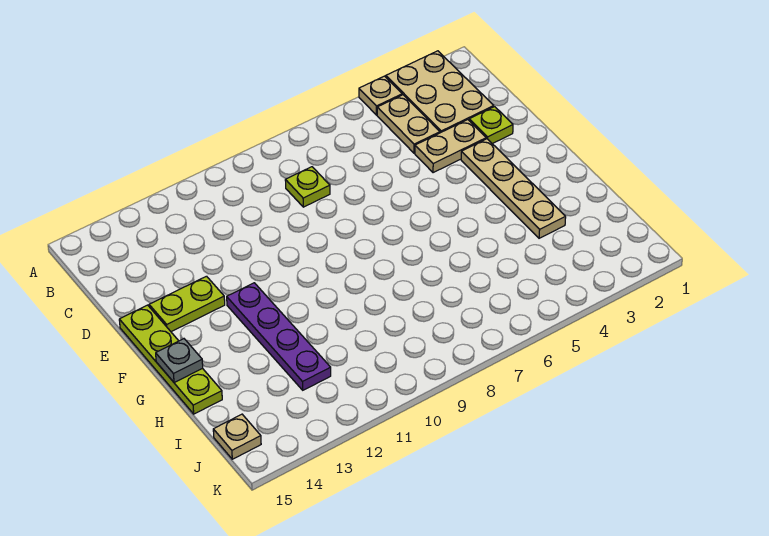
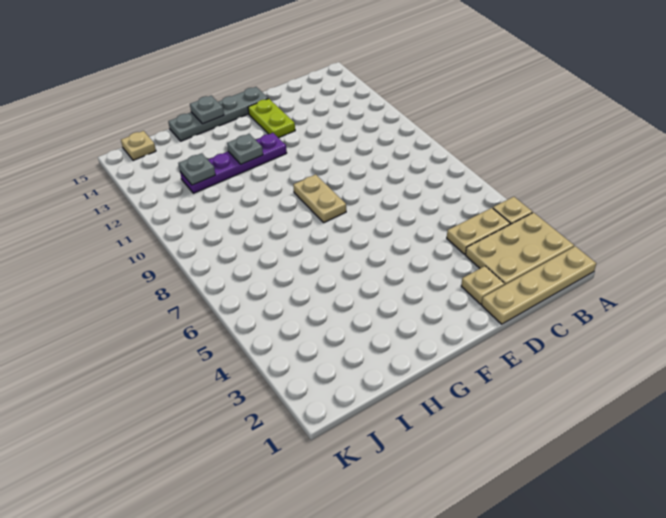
lime 1x1 plate [285,167,330,207] -> none
lime 1x1 plate [469,107,513,144] -> tan 1x1 plate [461,266,505,304]
tan 1x2 plate [415,120,486,173] -> tan 1x2 plate moved to [293,174,346,222]
tan 1x4 plate [461,139,566,238] -> tan 1x4 plate moved to [482,246,596,324]
lime 1x4 plate [119,305,222,414] -> grey 1x4 plate [168,87,268,141]
none -> grey 1x1 plate [227,134,263,164]
none -> grey 1x1 plate [179,153,215,185]

